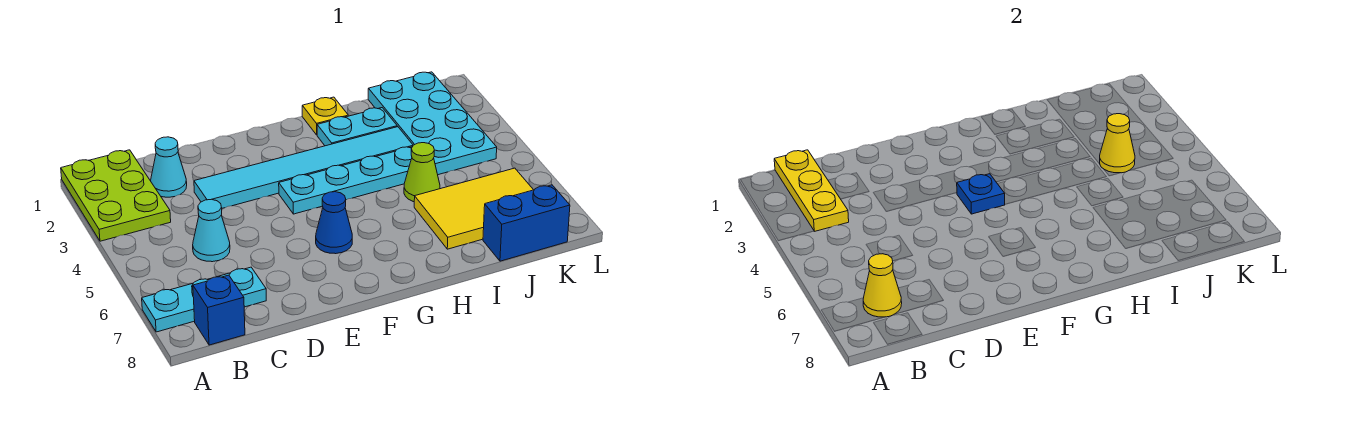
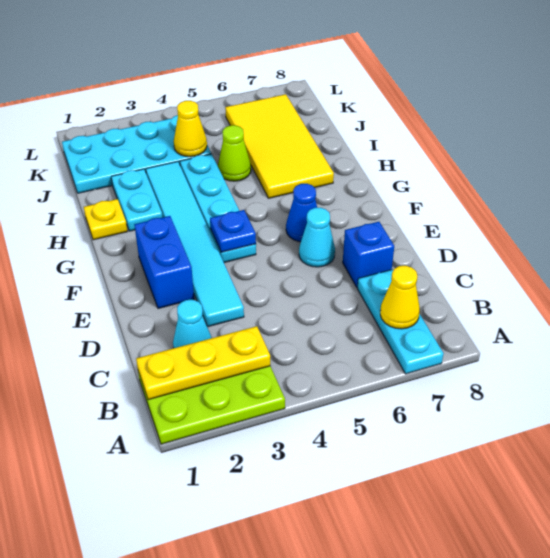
blue 1x1 brick [193,275,245,345] -> blue 1x1 brick moved to [343,222,394,287]
cyan 1x1 cone [193,199,230,262] -> cyan 1x1 cone moved to [299,208,335,267]
yellow 2x3 tile [414,168,533,249] -> yellow 2x4 tile [225,94,334,198]
blue 1x2 brick [483,185,570,261] -> blue 1x2 brick moved to [134,216,194,308]

